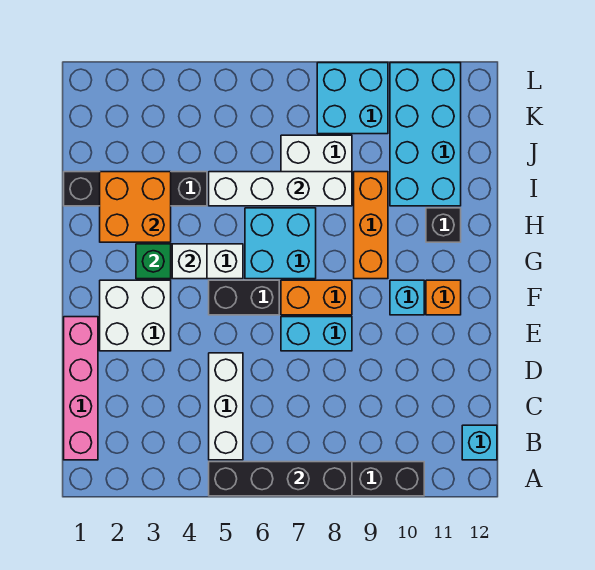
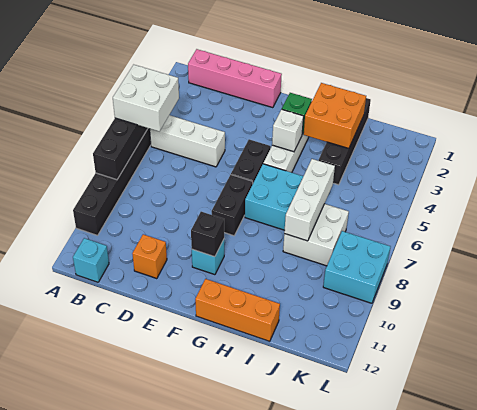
white 2x2 brick [100,280,171,351] -> white 2x2 brick moved to [113,65,179,132]
cyan 1x2 brick [281,317,352,351] -> none
orange 1x2 brick [281,280,352,315] -> black 1x2 brick [212,175,253,236]
orange 1x1 brick [426,280,461,315] -> orange 1x1 brick moved to [132,234,167,279]
orange 1x3 brick [354,172,388,279] -> orange 1x3 brick moved to [195,279,280,341]
black 1x1 brick [426,208,461,242] -> black 1x1 brick moved to [191,212,224,257]
white 1x4 brick [209,172,352,206] -> white 1x3 brick [284,159,335,241]
cyan 2x4 brick [390,63,461,206] -> none

